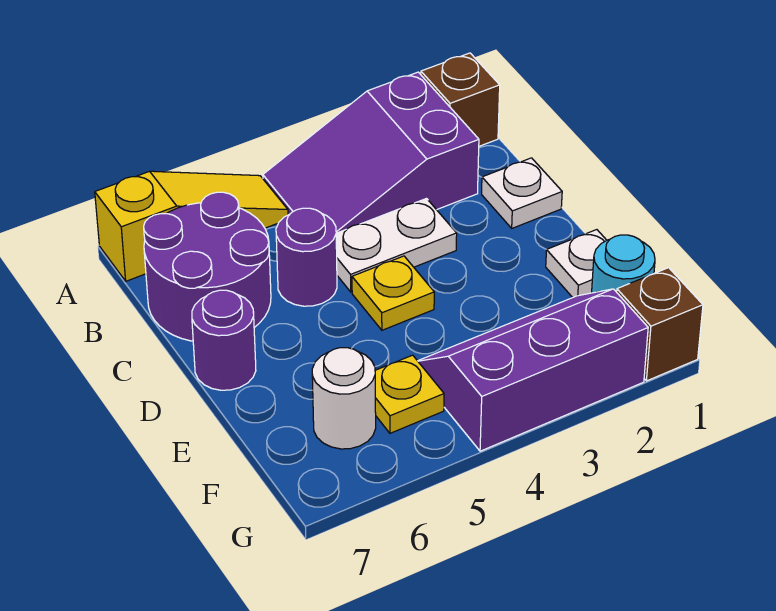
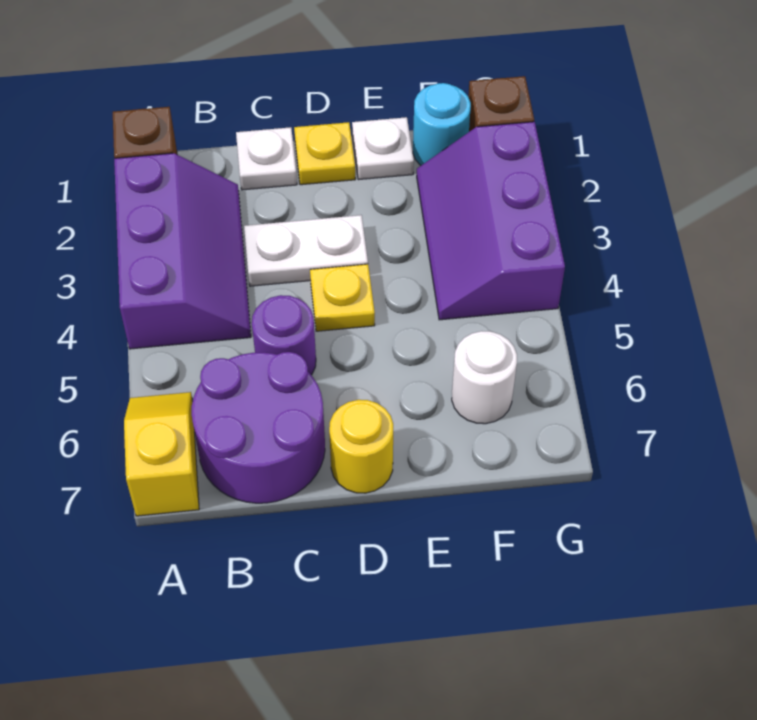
purple 2x3 slope [263,72,479,233] -> purple 2x3 slope turned to [114,153,251,349]
yellow 1x3 slope [95,171,288,281] -> yellow 1x2 slope [124,392,199,516]
white 1x2 plate [336,199,457,292] -> white 1x2 plate turned to [244,215,368,286]
purple 1x1 round brick [192,290,256,390] -> yellow 1x1 round brick [329,400,393,493]
yellow 1x1 plate [375,355,444,433] -> yellow 1x1 plate moved to [294,122,355,185]

